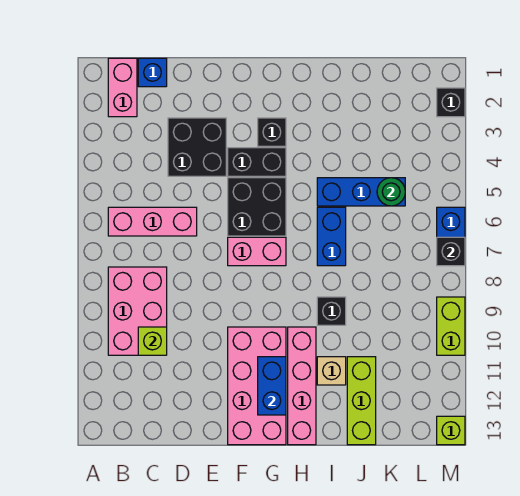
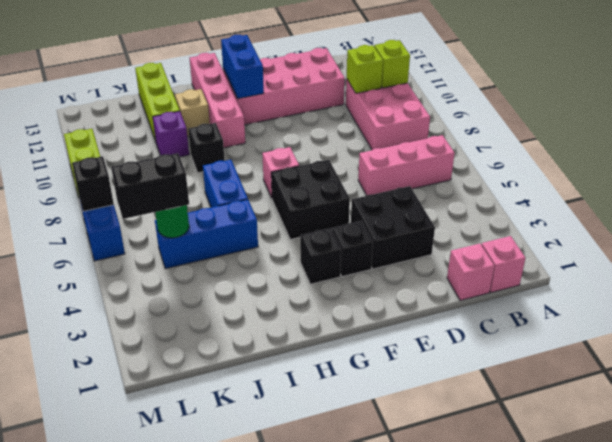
pink 1x2 brick [108,58,137,117] -> pink 1x1 brick [482,236,525,292]
blue 1x1 brick [138,58,167,87] -> pink 1x1 brick [447,244,494,300]
black 1x2 brick [228,148,286,176] -> black 1x2 brick moved to [111,153,189,219]
pink 1x2 brick [228,237,286,266] -> pink 1x1 brick [262,147,299,198]
pink 2x4 brick [228,327,286,445] -> pink 2x4 brick turned to [223,48,345,125]
none -> purple 1x1 brick [153,111,189,157]
black 1x1 brick [437,88,465,117] -> black 1x1 brick moved to [332,221,373,277]
lime 1x1 brick [437,416,465,445] -> lime 1x1 brick moved to [374,40,410,88]

